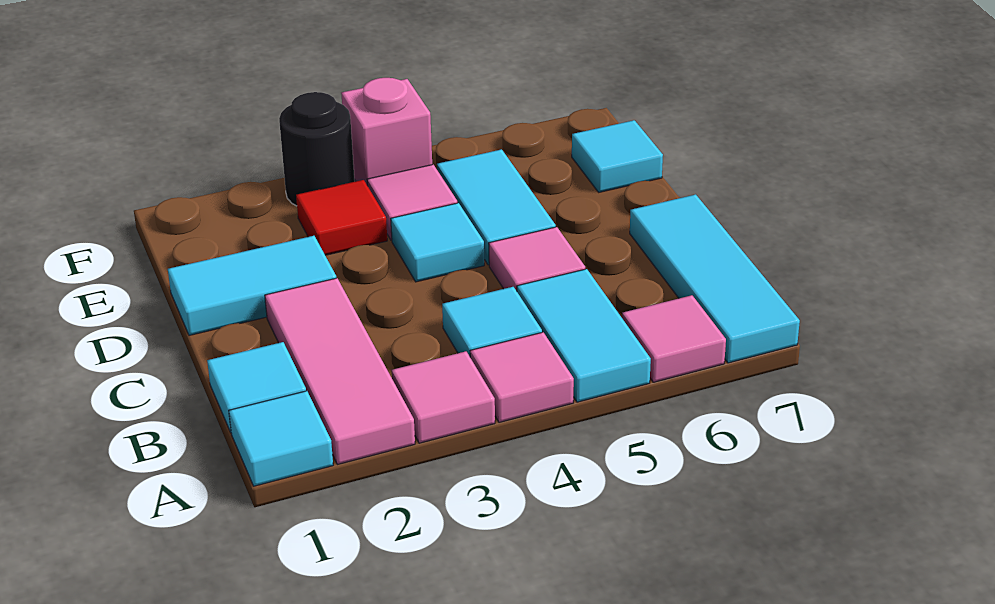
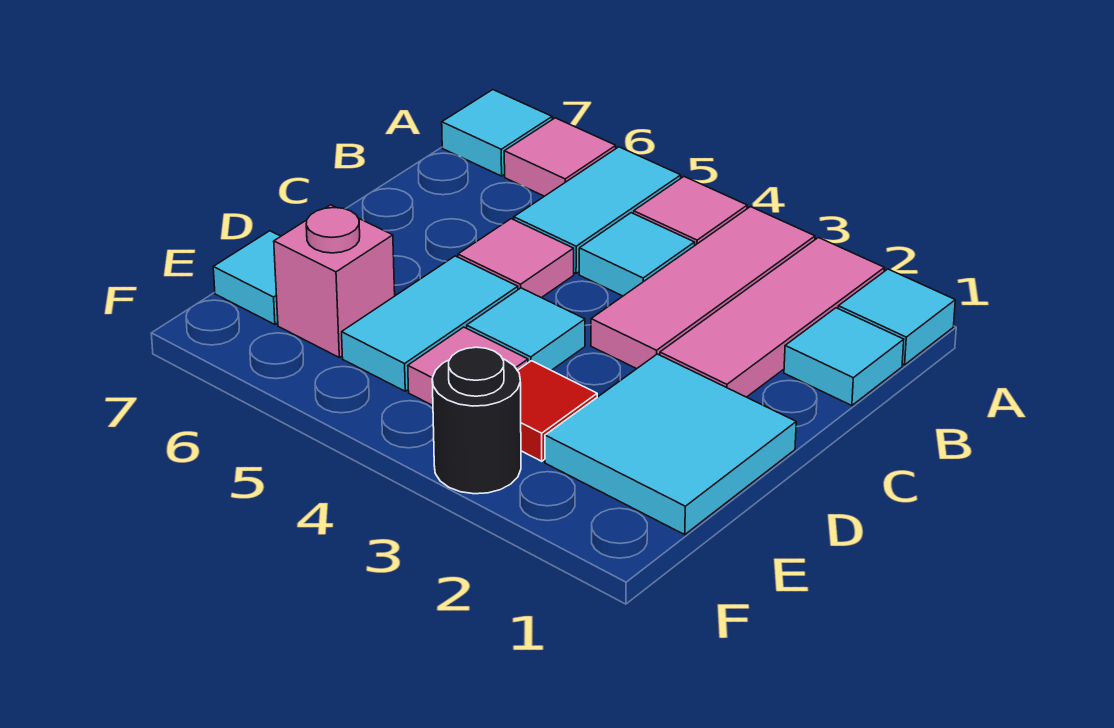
pink 1x1 tile [392,351,495,443] -> pink 1x3 tile [591,207,815,369]
cyan 1x3 tile [630,194,800,363] -> cyan 1x1 tile [442,90,552,176]
cyan 1x2 tile [168,236,336,335] -> cyan 2x2 tile [545,354,796,535]
pink 1x1 brick [341,78,432,184] -> pink 1x1 brick moved to [274,205,395,358]

